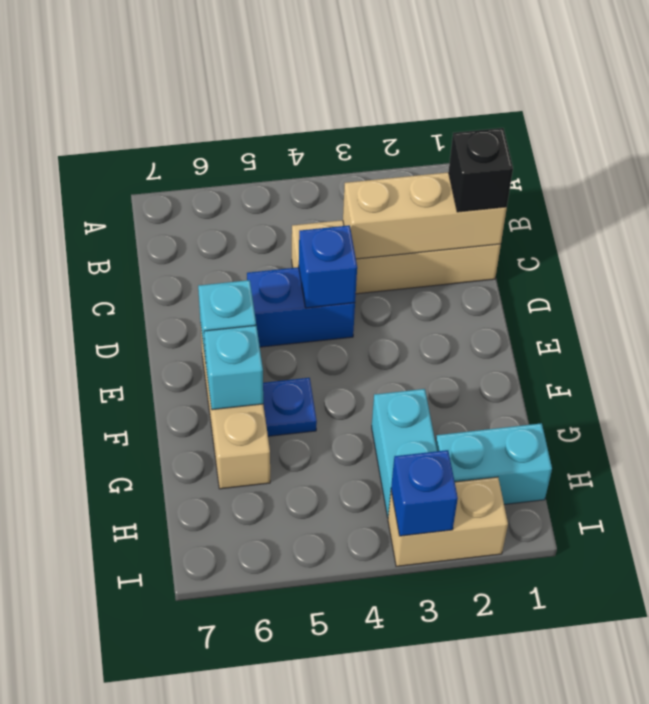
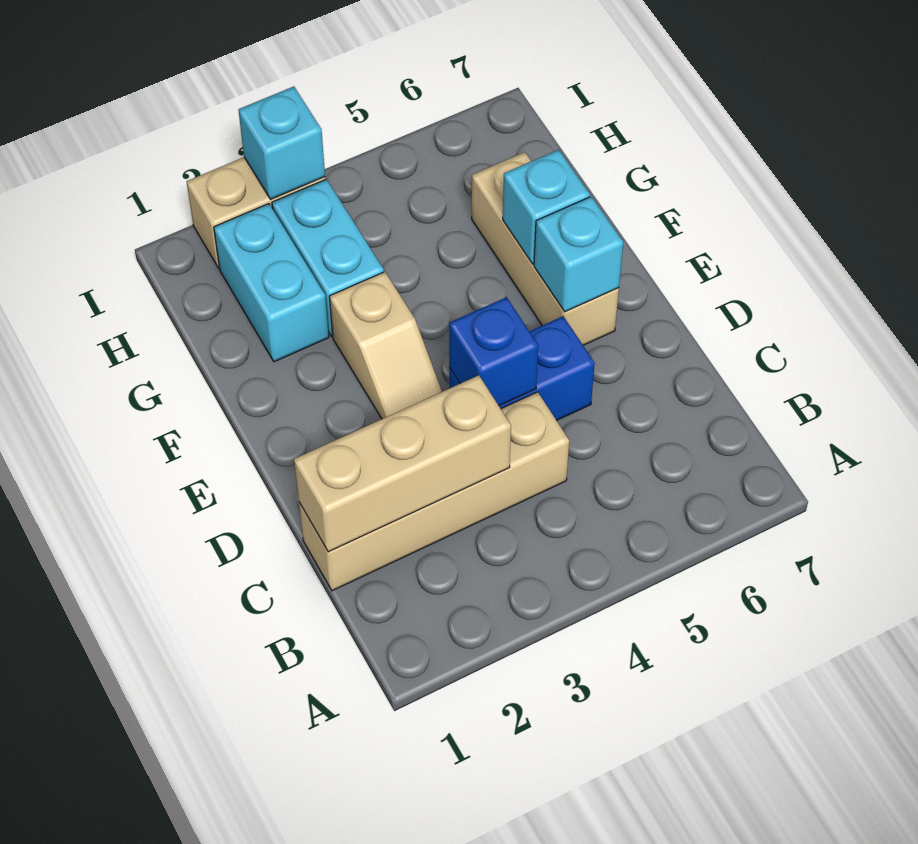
black 1x1 brick [449,128,513,212] -> none
none -> tan 1x2 slope [330,272,442,419]
blue 1x1 plate [263,378,317,436] -> none
cyan 1x2 brick [436,423,552,504] -> cyan 1x2 brick turned to [214,204,329,362]
blue 1x1 brick [391,450,458,536] -> cyan 1x1 brick [238,86,325,199]

